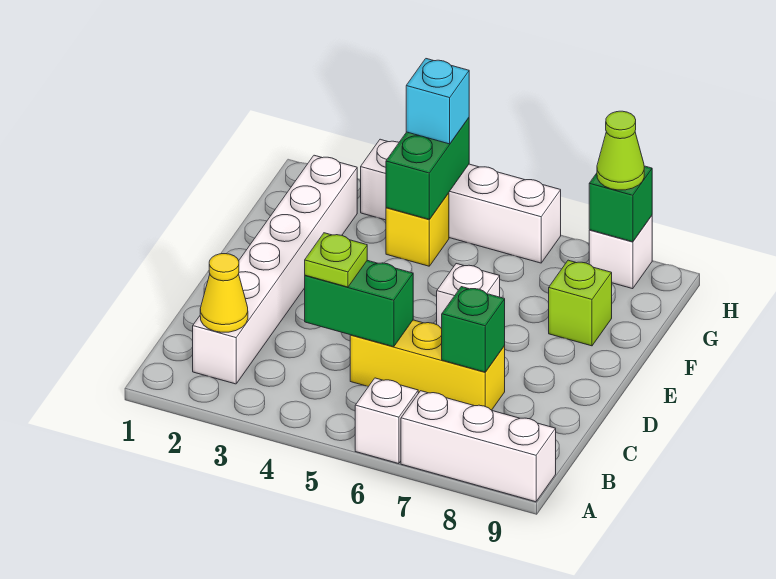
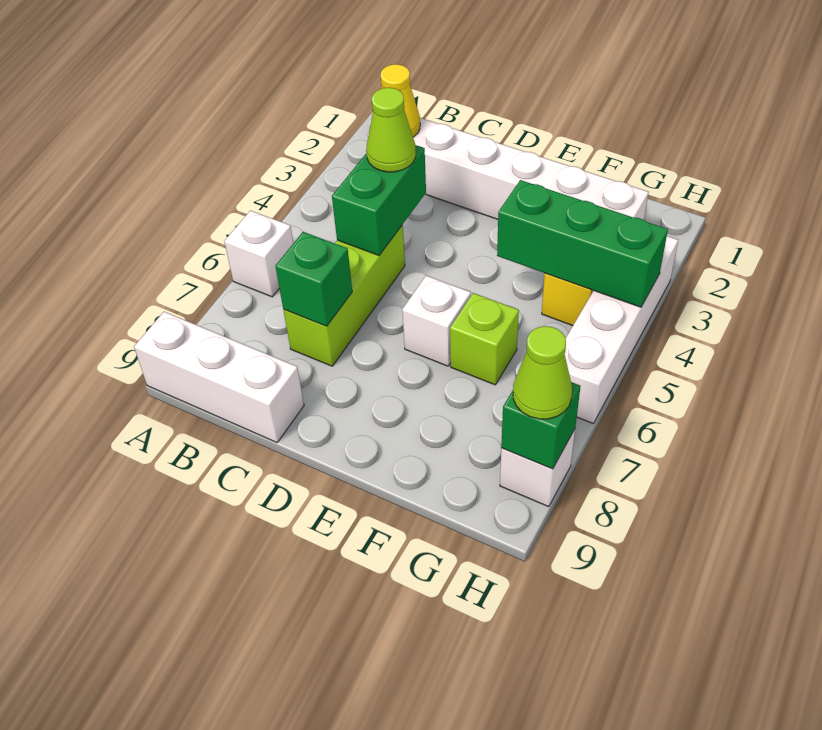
white 1x3 brick [401,391,556,502] -> white 1x3 brick turned to [134,312,304,442]
lime 1x1 plate [305,233,367,287] -> lime 1x1 cone [366,88,416,172]
yellow 1x3 brick [350,320,505,410] -> lime 1x3 brick [283,225,405,366]
lime 1x1 brick [549,260,612,346] -> lime 1x1 brick moved to [450,293,519,385]
green 1x2 brick [386,118,469,219] -> green 1x3 brick [497,180,668,307]
cyan 1x1 brick [406,59,469,144] -> none

